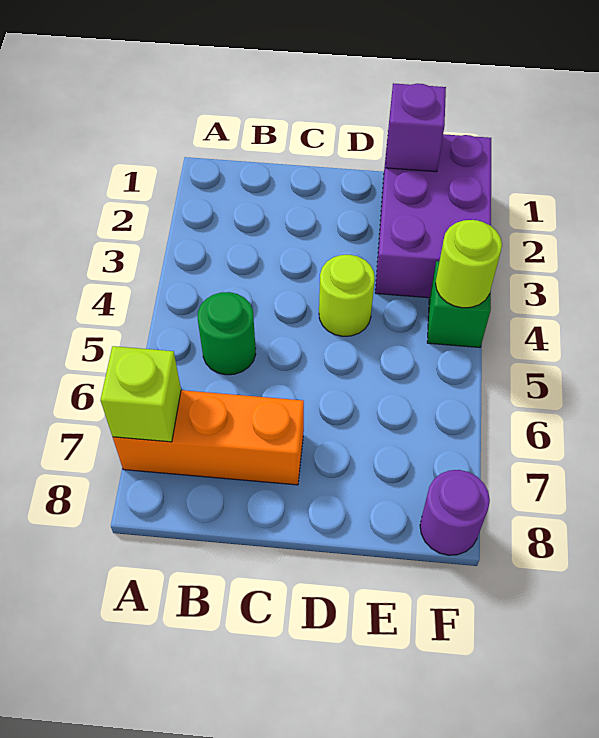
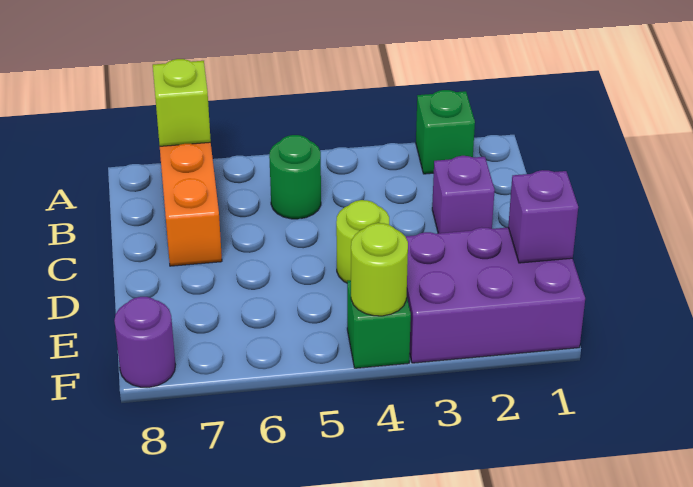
none -> green 1x1 brick [416,90,475,174]
none -> purple 1x1 brick [432,156,495,233]

